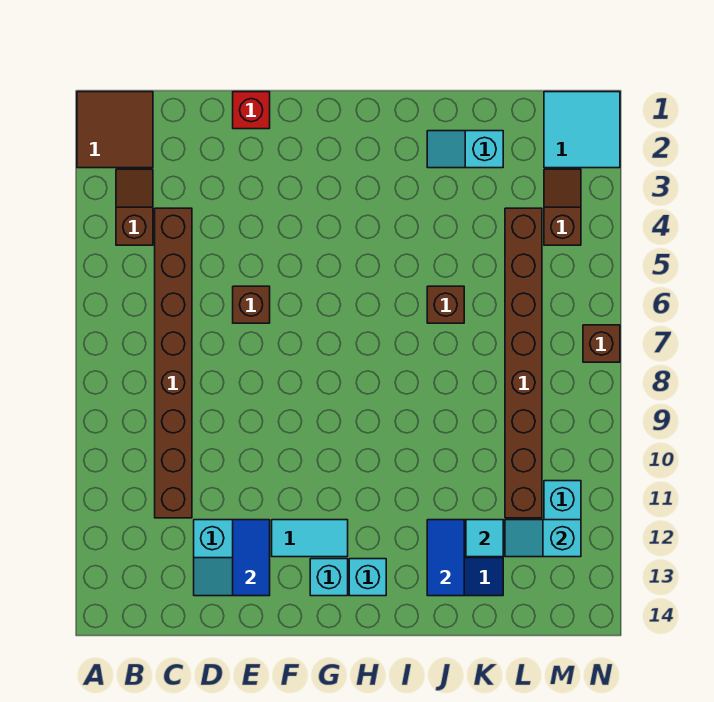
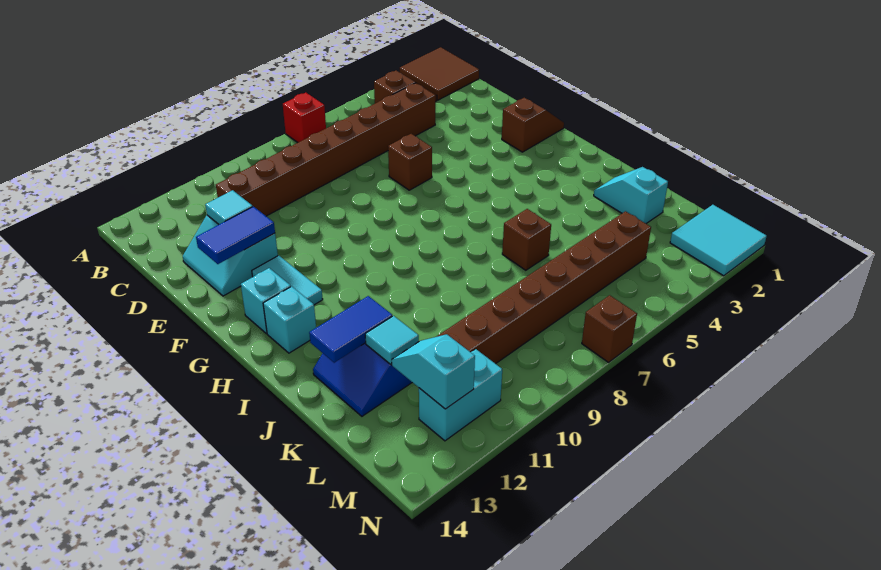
none -> cyan 1x1 tile [205,190,253,224]
red 1x1 brick [233,92,270,129] -> red 1x1 brick moved to [283,93,326,142]
brown 1x2 slope [544,169,581,245] -> brown 1x2 slope moved to [502,98,564,152]

